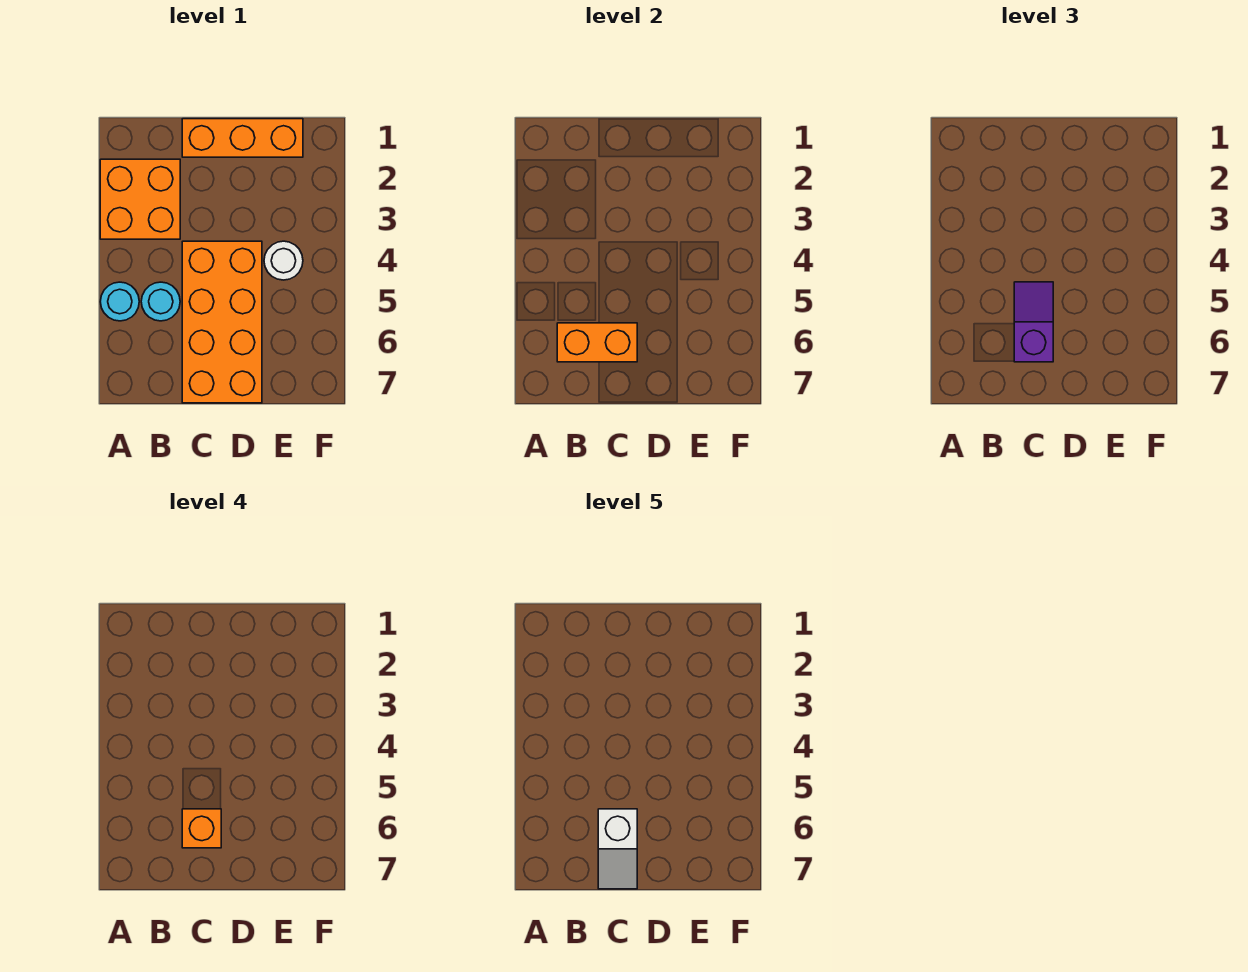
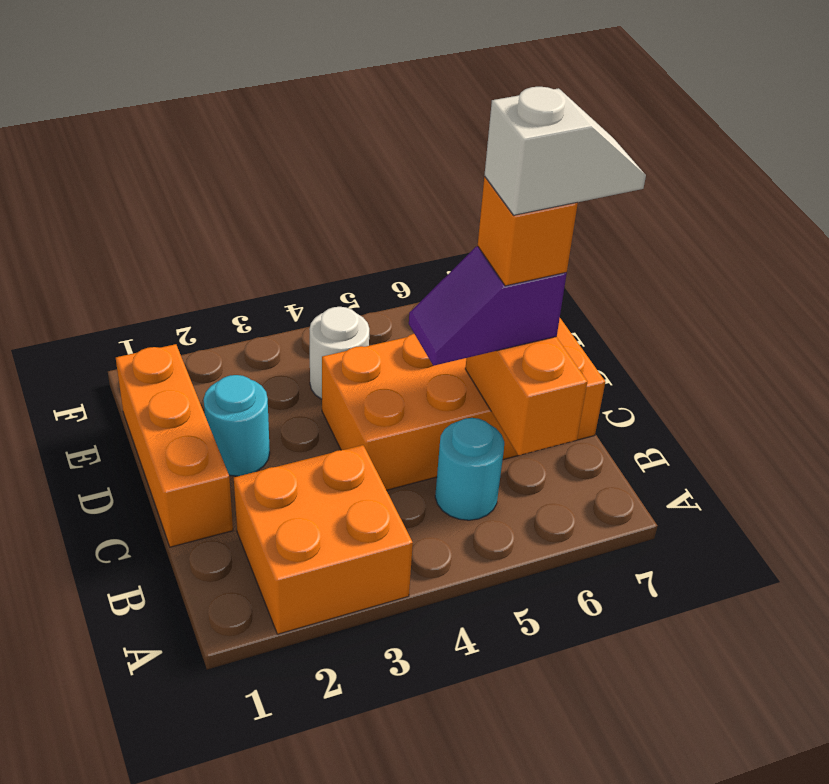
cyan 1x1 round brick [100,282,139,321] -> cyan 1x1 round brick moved to [204,375,270,476]

